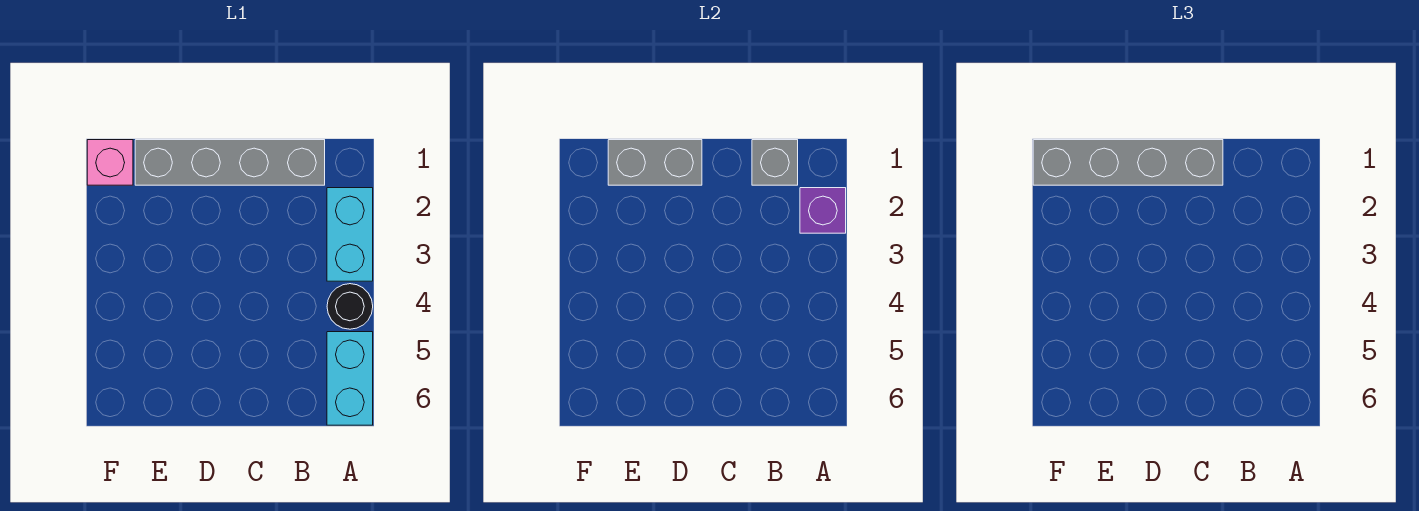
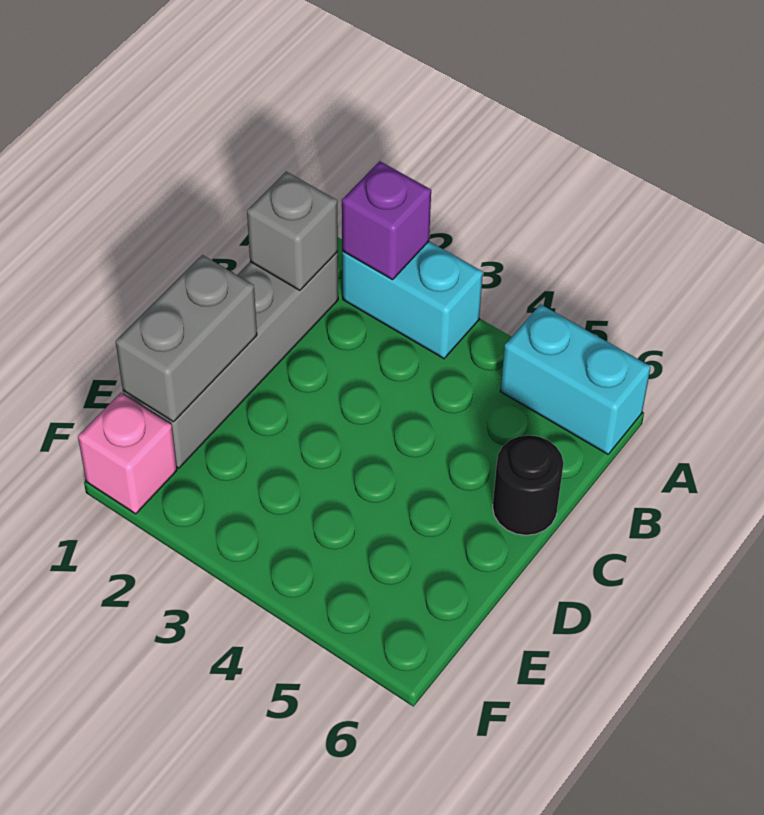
black 1x1 round brick [327,284,373,329] -> black 1x1 round brick moved to [493,435,564,535]
grey 1x4 brick [1033,140,1223,185] -> none

